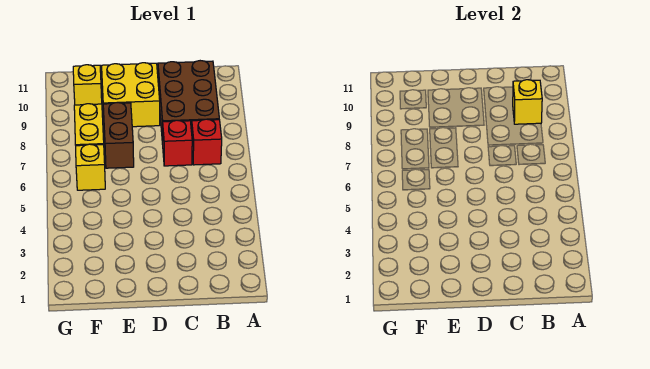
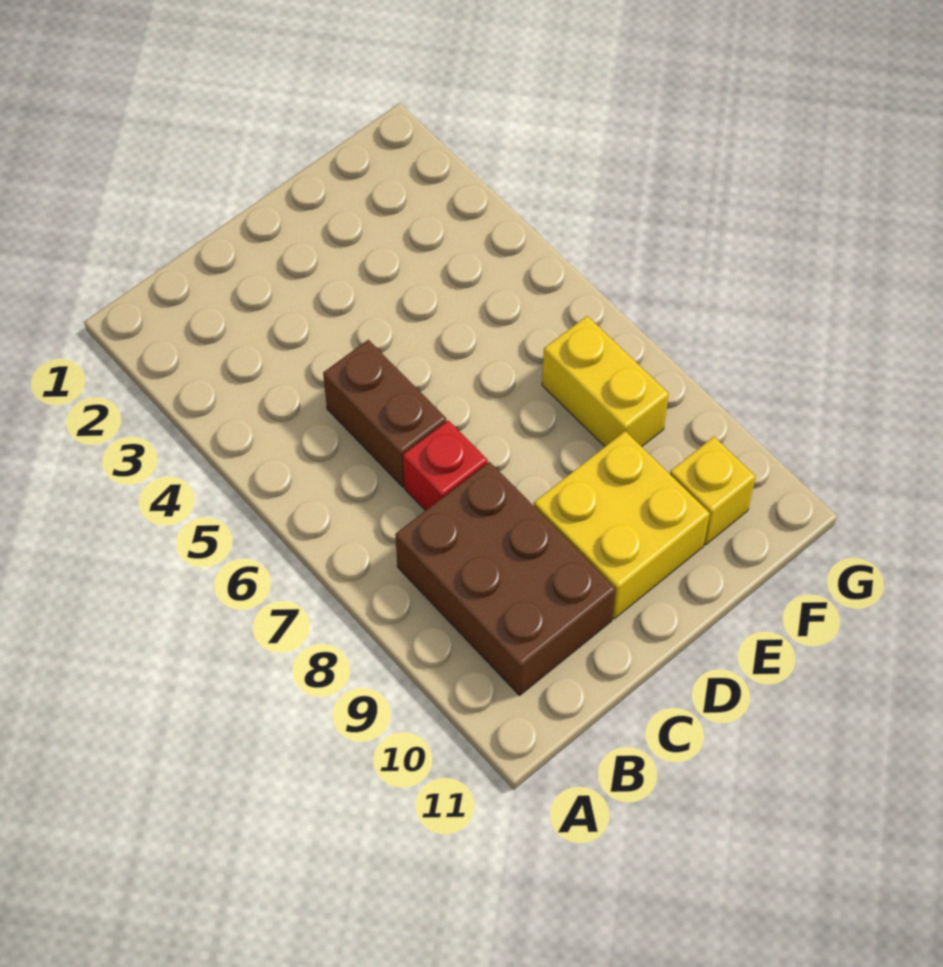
red 1x1 brick [192,119,222,165] -> none
yellow 1x1 brick [513,80,542,124] -> none
brown 1x2 brick [103,102,134,168] -> brown 1x2 brick moved to [323,340,447,487]
yellow 1x1 brick [76,144,105,190] -> none

